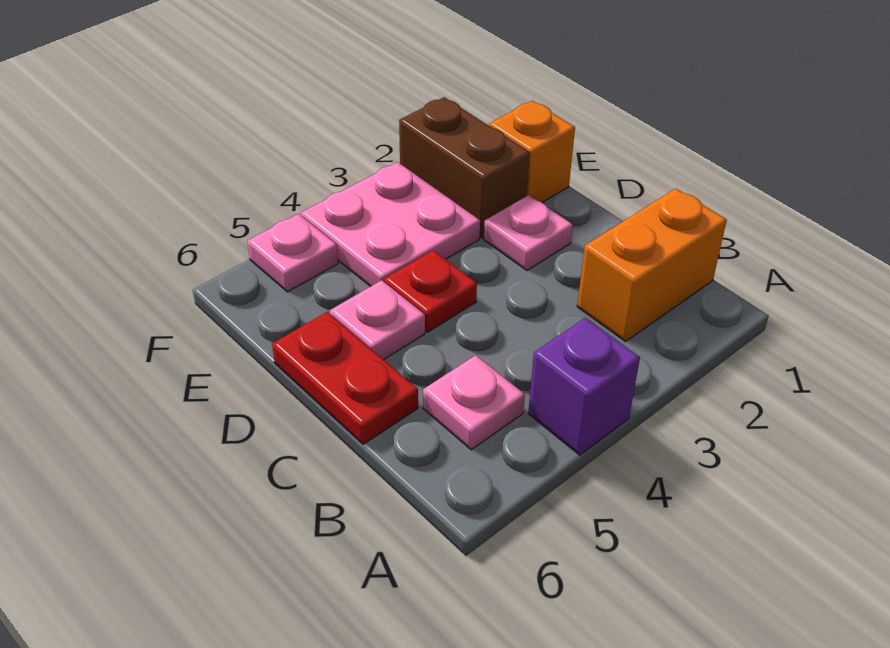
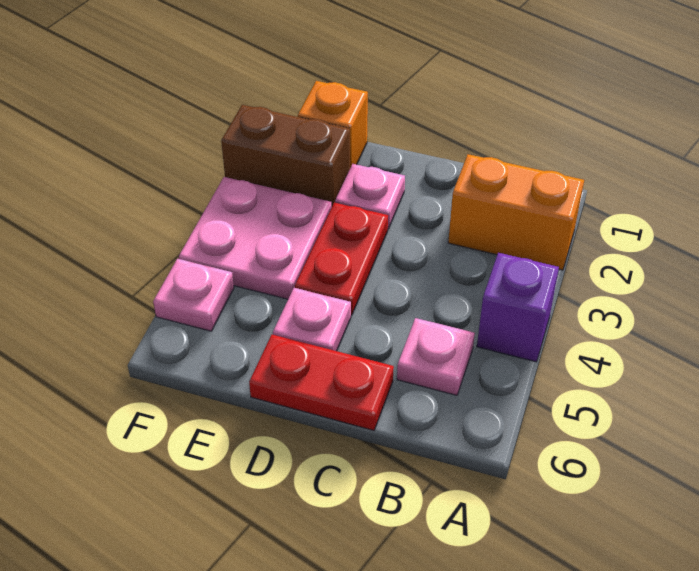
orange 1x2 brick [577,189,727,341] -> orange 1x2 brick turned to [448,154,584,270]
red 1x1 plate [384,250,477,332] -> red 1x2 plate [295,203,388,315]

